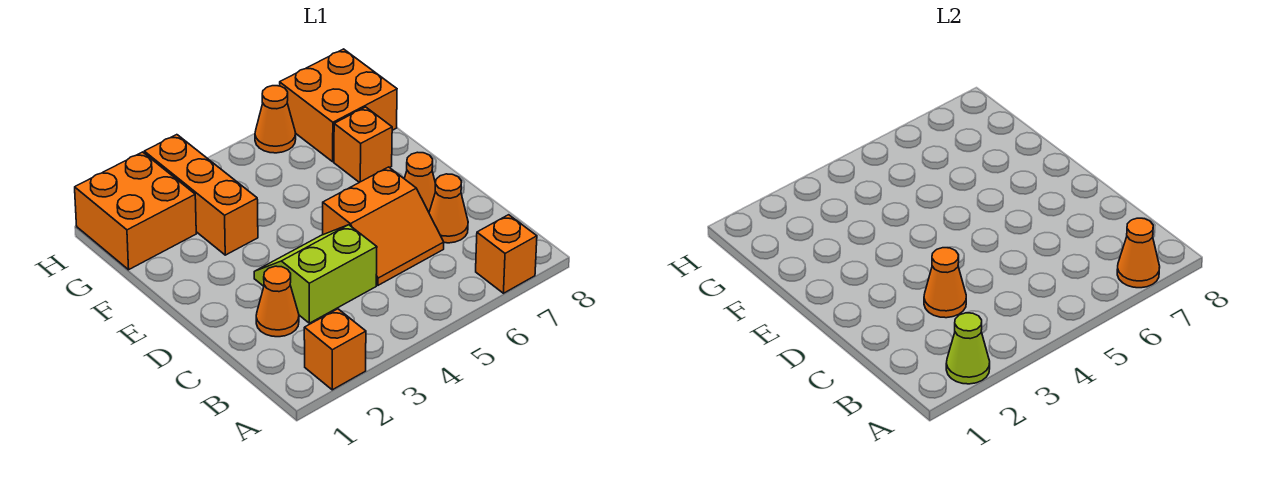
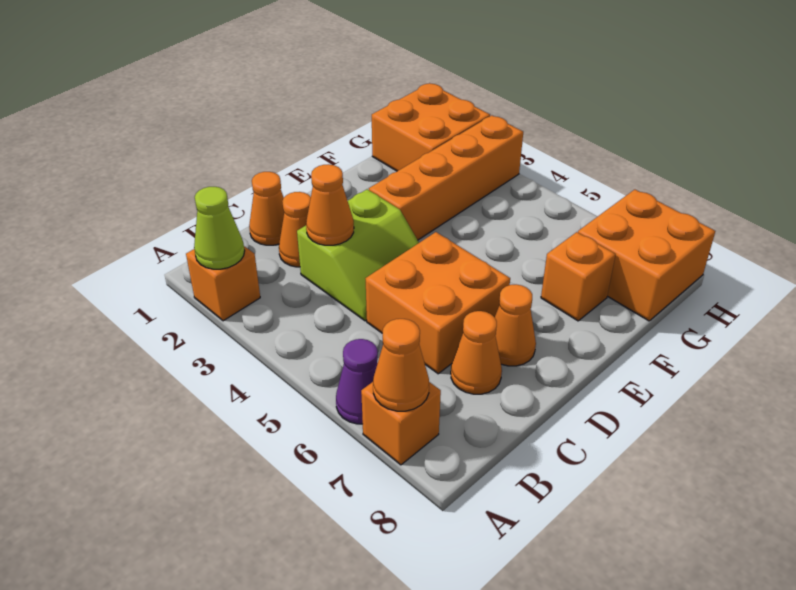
none -> purple 1x1 cone [336,339,378,424]
lime 2x2 slope [254,225,377,323] -> lime 2x2 slope turned to [297,189,419,321]
orange 2x2 slope [323,167,444,285] -> orange 2x2 brick [365,232,510,374]
orange 1x3 brick [144,135,258,255] -> orange 1x4 brick [369,115,523,240]
orange 1x1 cone [255,86,296,153] -> orange 1x1 cone moved to [249,172,284,245]

